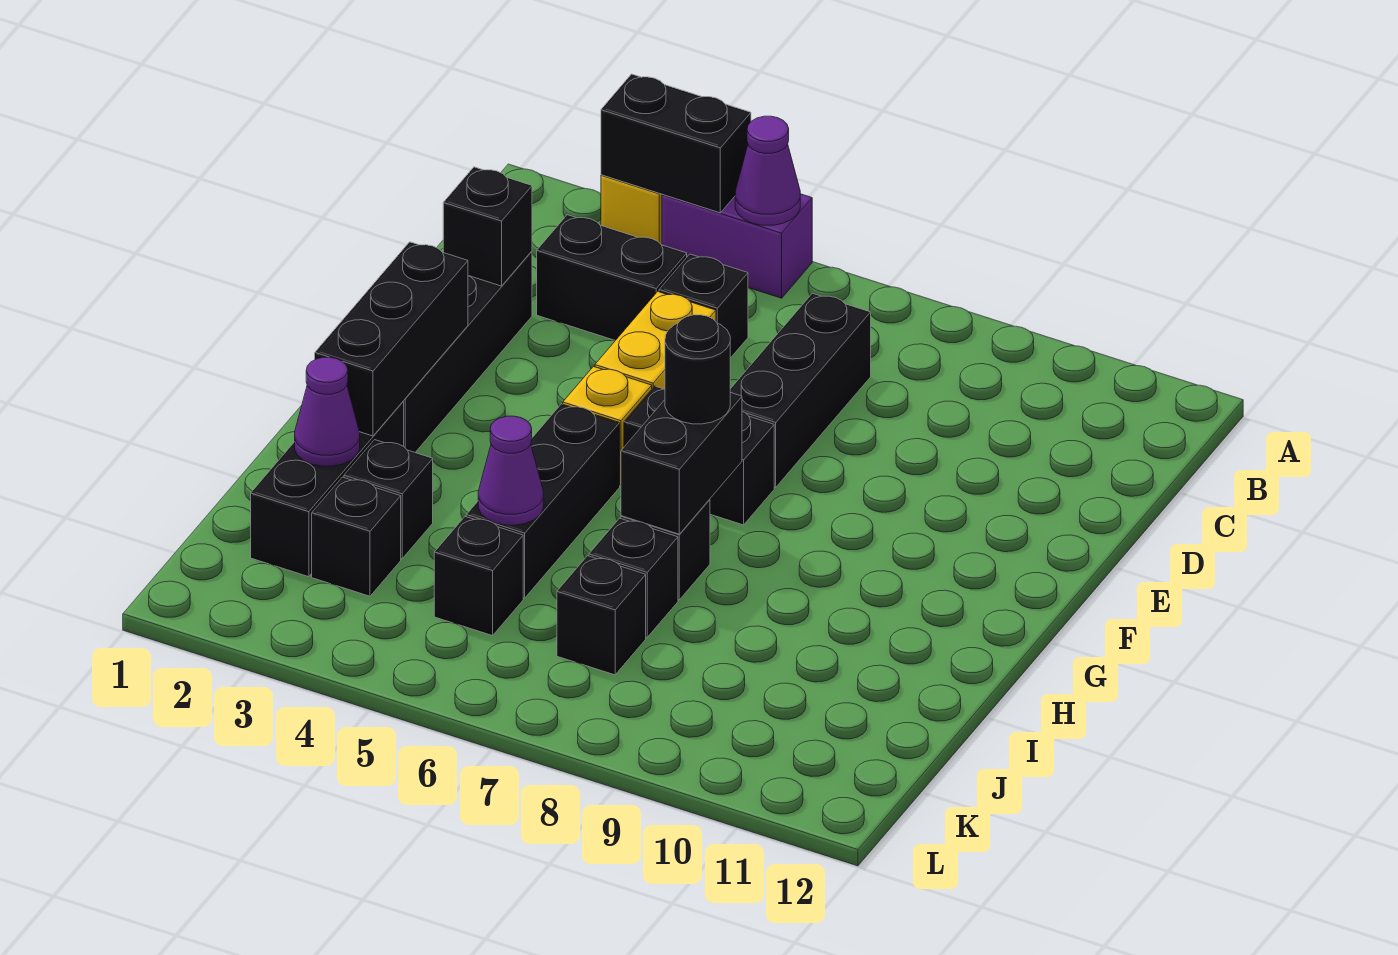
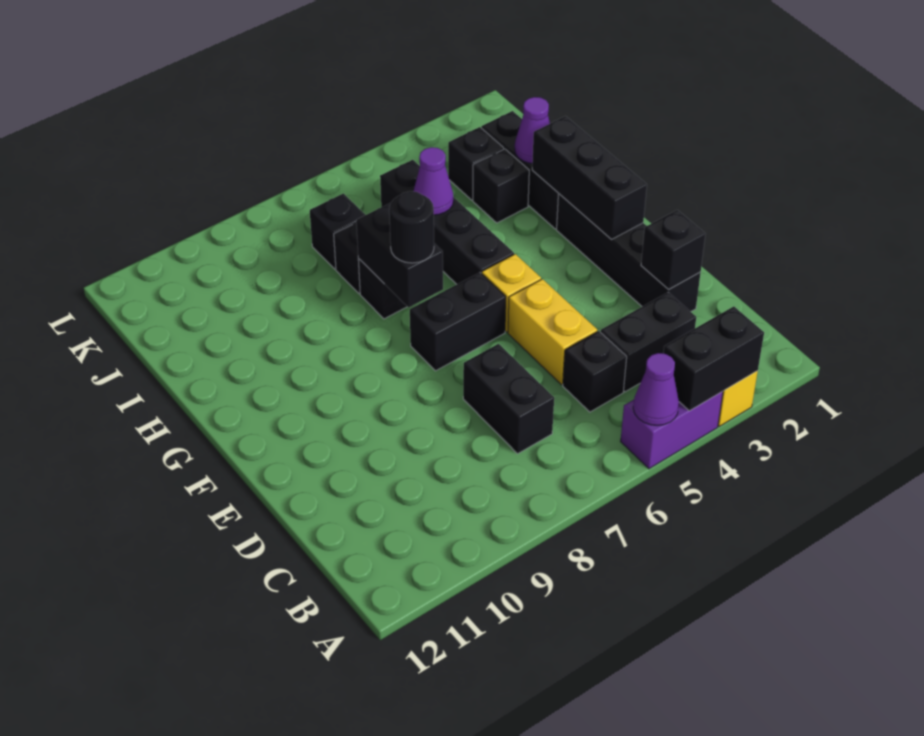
black 1x3 brick [730,293,871,487] -> black 1x2 brick [463,344,554,454]

